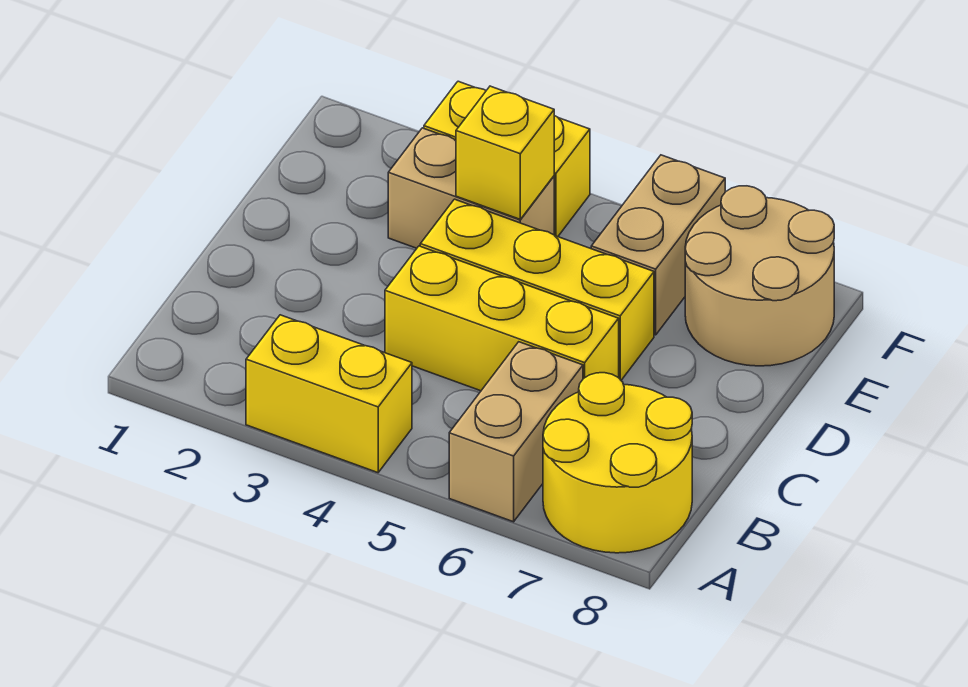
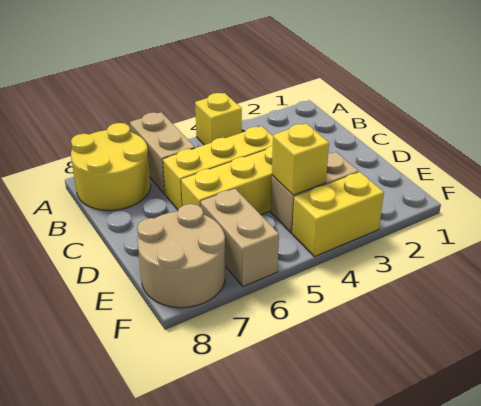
yellow 1x2 brick [246,315,412,473] -> yellow 1x1 brick [195,93,242,145]

